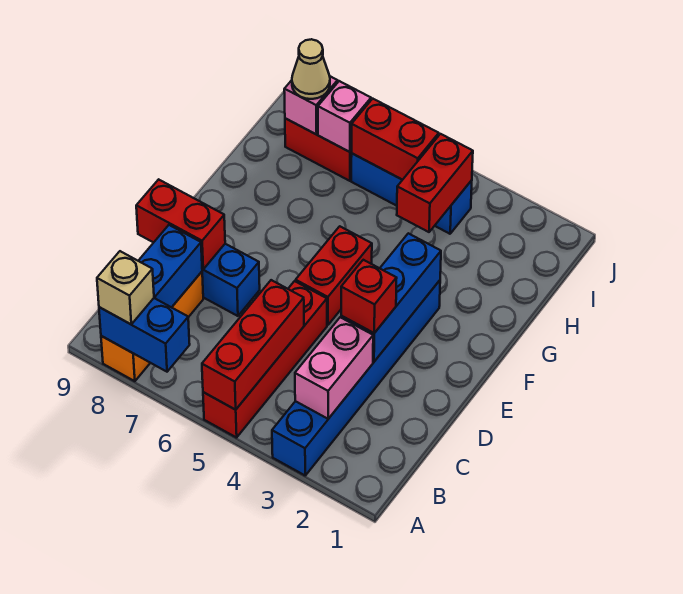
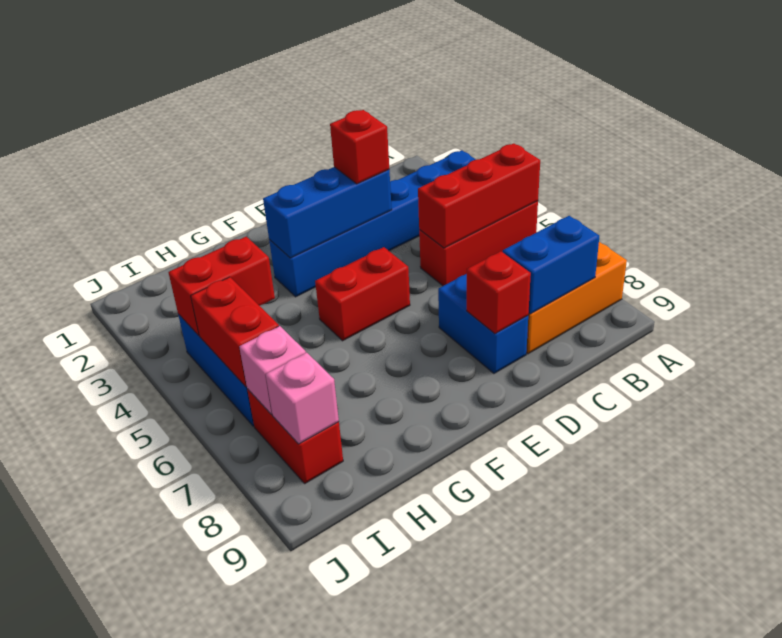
red 1x4 brick [203,281,327,438] -> red 1x3 brick [419,201,538,286]
blue 1x2 brick [99,298,190,372] -> none
tan 1x1 brick [97,251,154,324] -> none
pink 1x2 brick [295,317,373,419] -> none
red 1x2 brick [136,179,225,269] -> red 1x1 brick [467,251,531,334]
tan 1x1 cone [292,39,330,99] -> none

